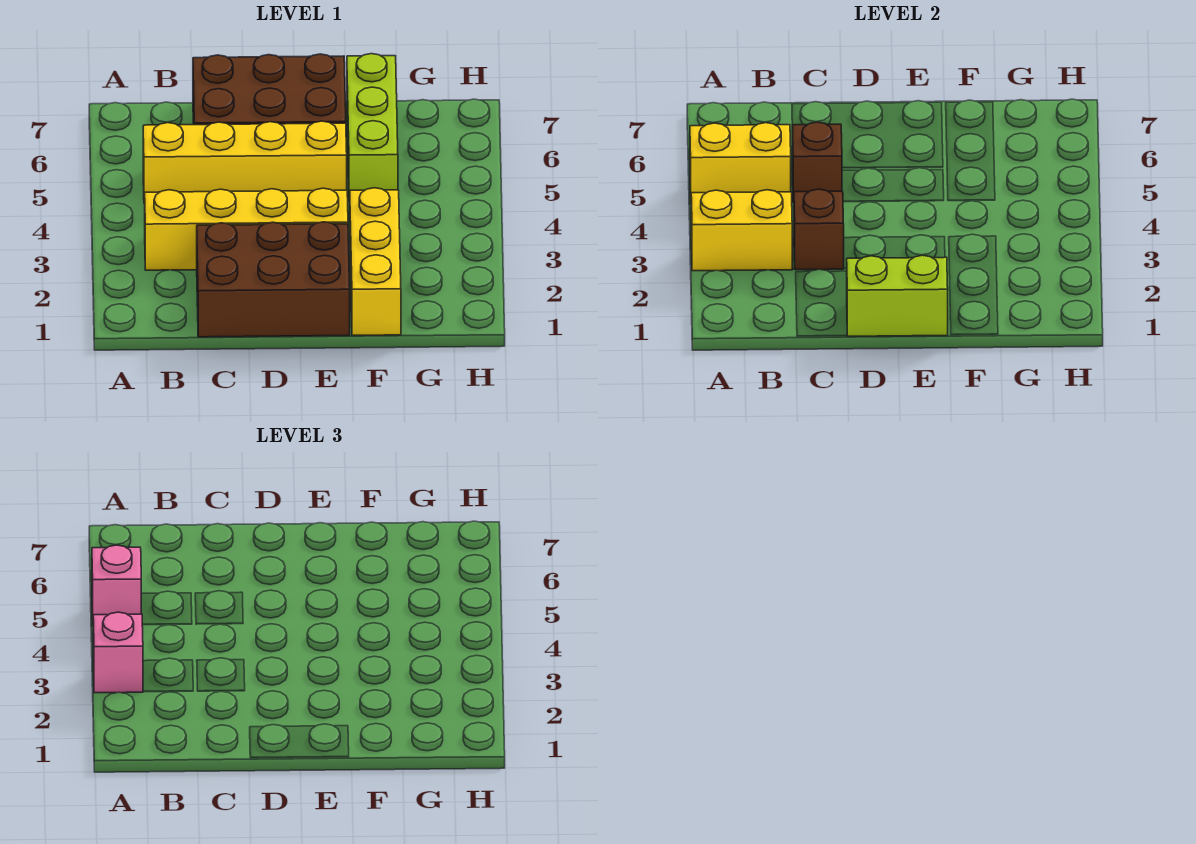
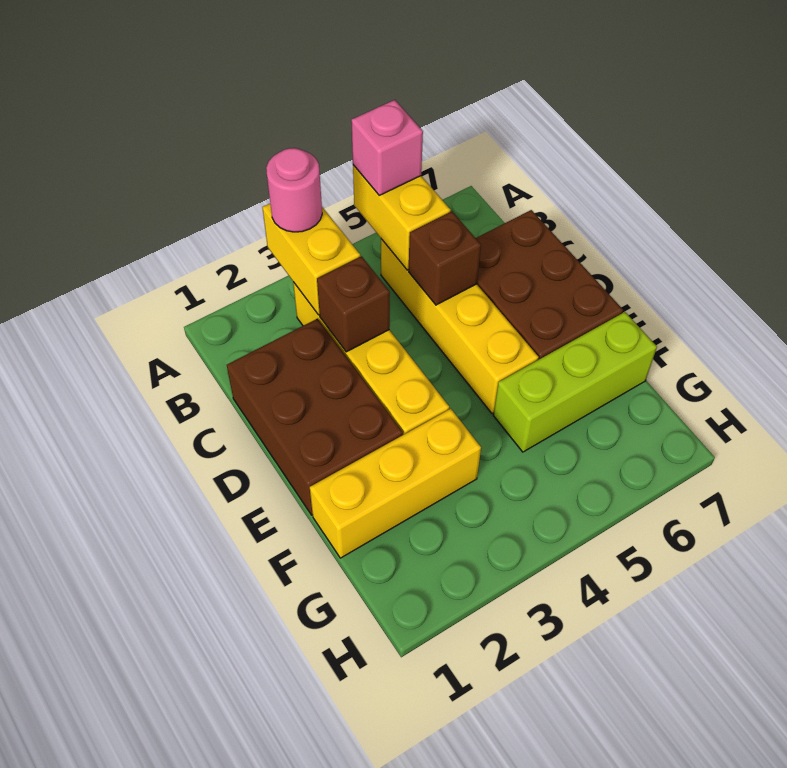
pink 1x1 brick [93,612,143,693] -> pink 1x1 round brick [266,148,322,232]
lime 1x2 brick [846,255,948,336] -> none

